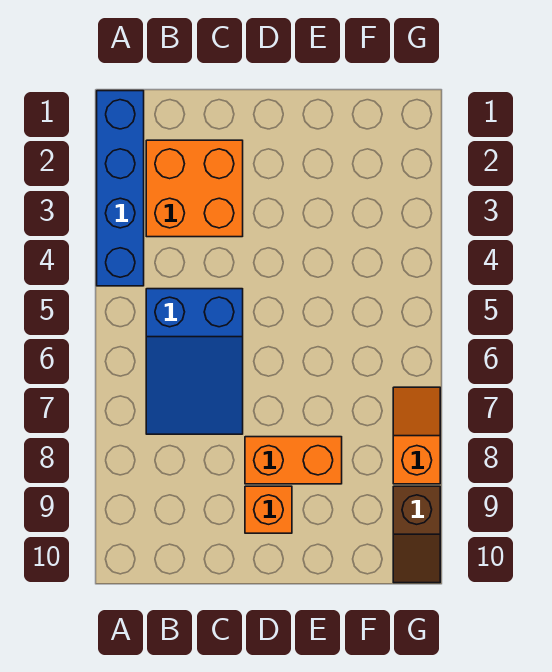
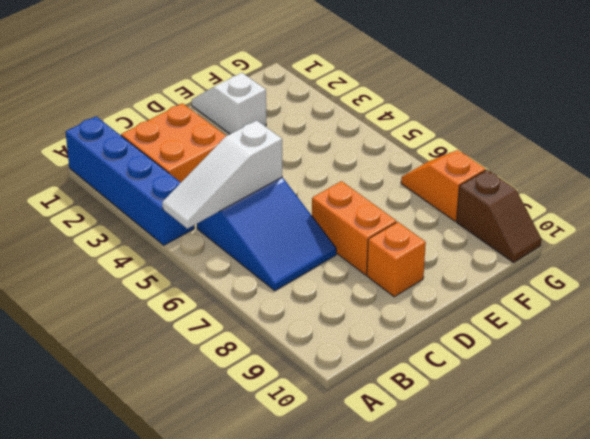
none -> white 1x3 slope [162,120,282,229]
orange 1x2 brick [245,437,342,484] -> orange 1x2 brick turned to [312,181,396,275]
none -> white 1x2 slope [192,73,266,134]

